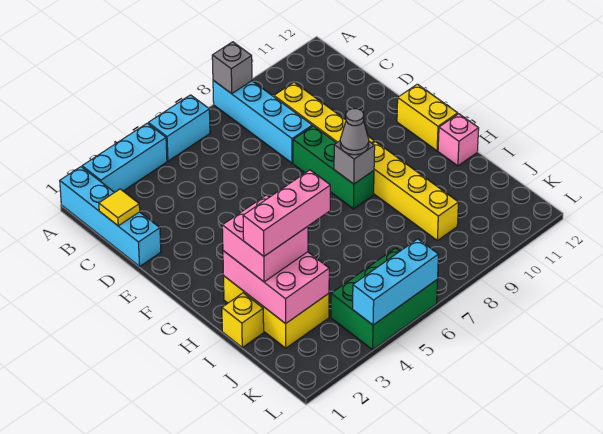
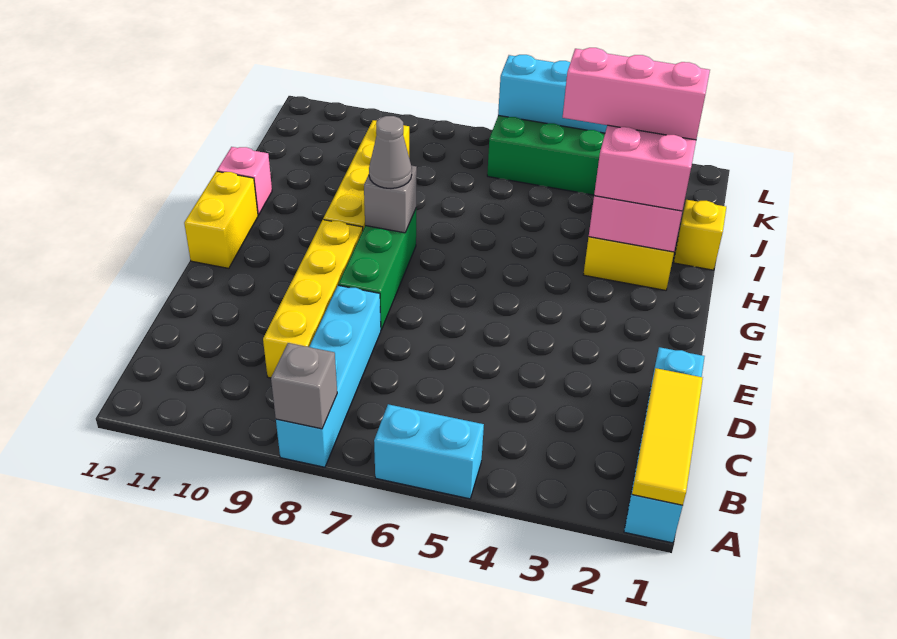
cyan 1x3 brick [82,123,167,192] -> none
yellow 1x1 tile [99,189,140,226] -> yellow 1x3 tile [632,368,703,506]

